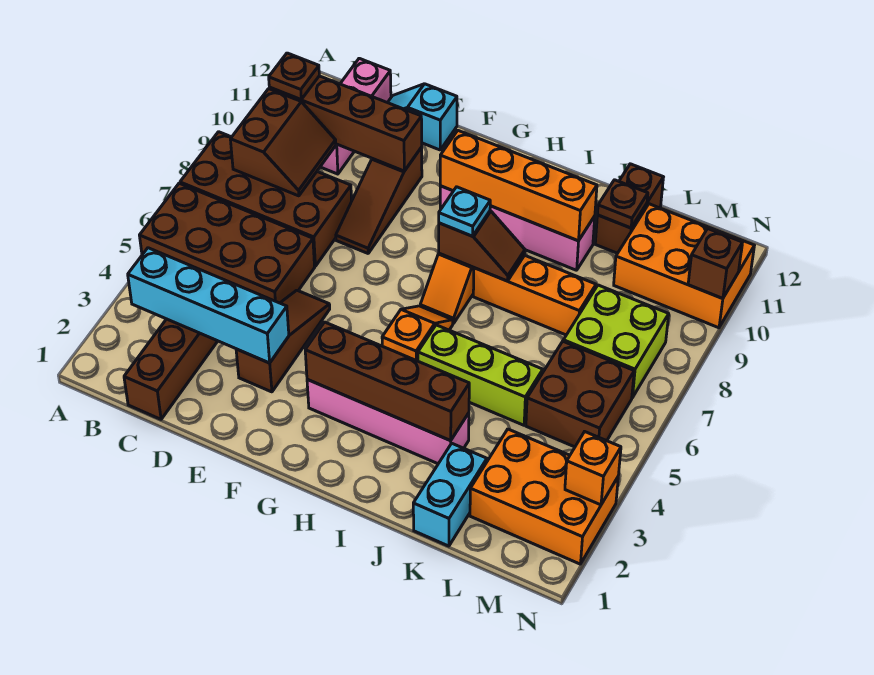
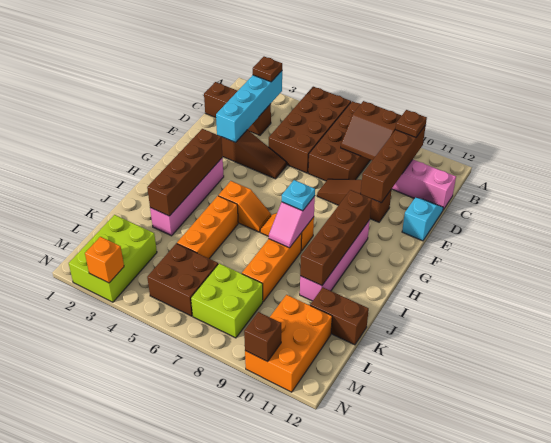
orange 1x4 brick [440,131,597,241] -> brown 1x4 brick [300,190,372,286]
brown 1x2 slope [439,211,525,281] -> pink 1x2 slope [269,196,315,248]
lime 1x3 brick [418,325,543,425] -> orange 1x3 brick [177,196,238,259]
cyan 1x2 brick [413,444,487,546] -> none
brown 1x1 plate [597,180,648,228] -> brown 1x1 plate moved to [253,57,282,82]
orange 2x3 brick [470,429,618,564] -> lime 2x3 brick [69,215,157,302]

